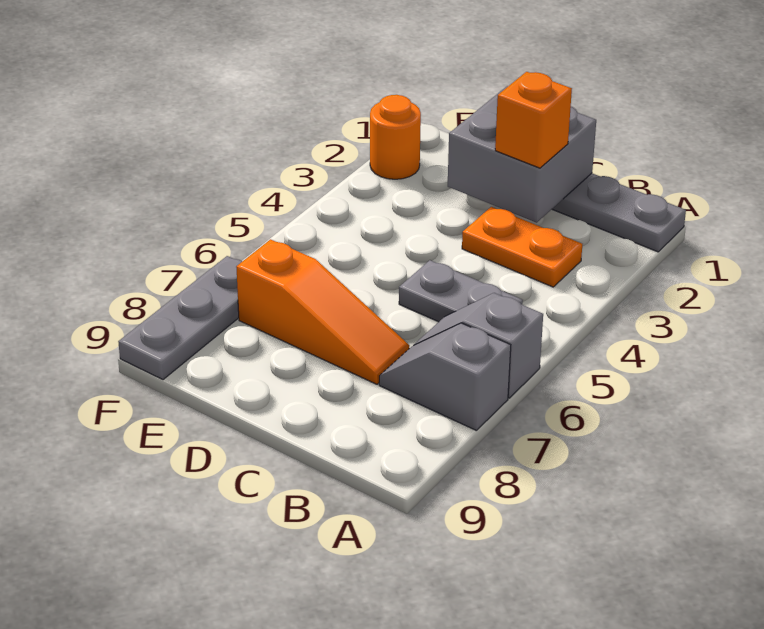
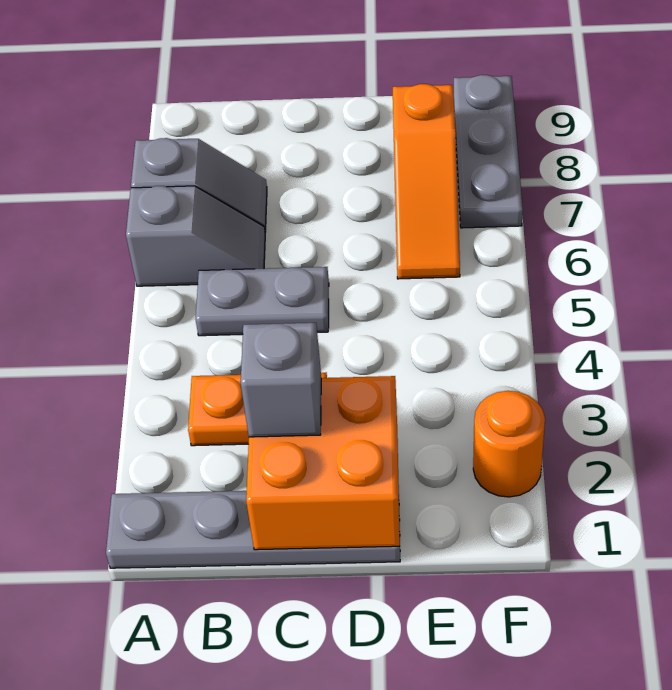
grey 2x2 brick [448,86,596,223] -> orange 2x2 brick [246,376,400,550]
orange 1x1 brick [495,72,572,168] -> grey 1x1 brick [241,323,321,437]
orange 1x3 slope [236,239,409,384] -> orange 1x3 slope turned to [393,84,460,279]

